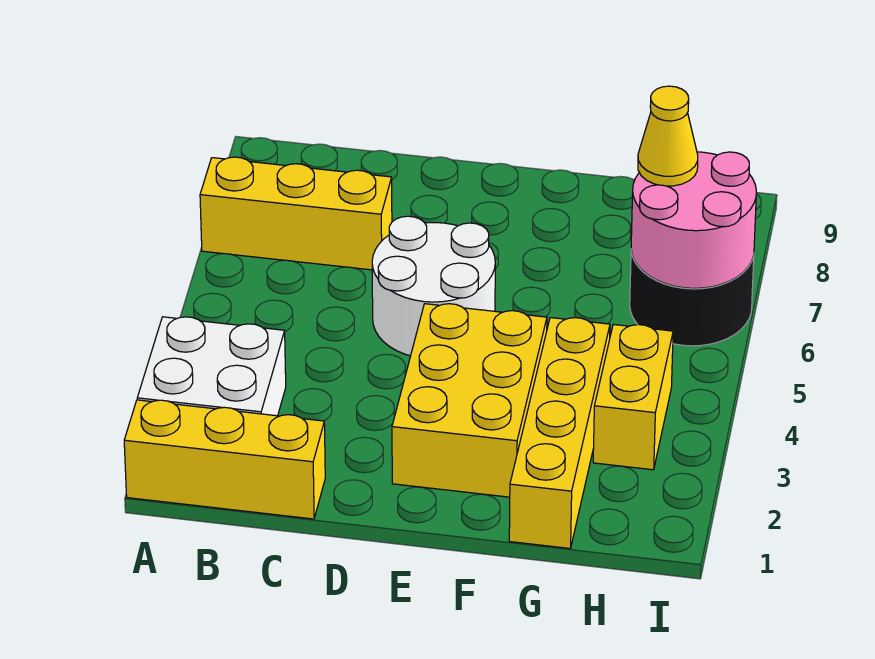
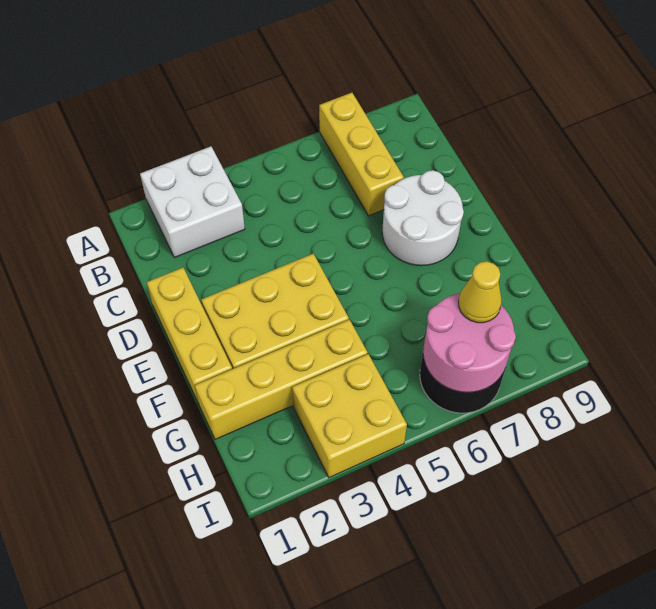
yellow 1x3 brick [124,400,325,519] -> yellow 1x3 brick moved to [147,268,232,404]
white 2x2 round brick [372,216,495,356] -> white 2x2 round brick moved to [382,170,464,266]
yellow 1x2 brick [593,325,673,470] -> yellow 2x2 brick [292,354,407,478]

